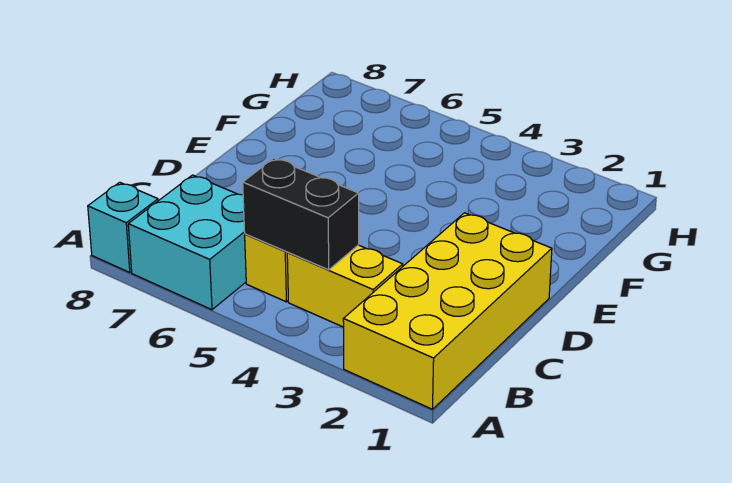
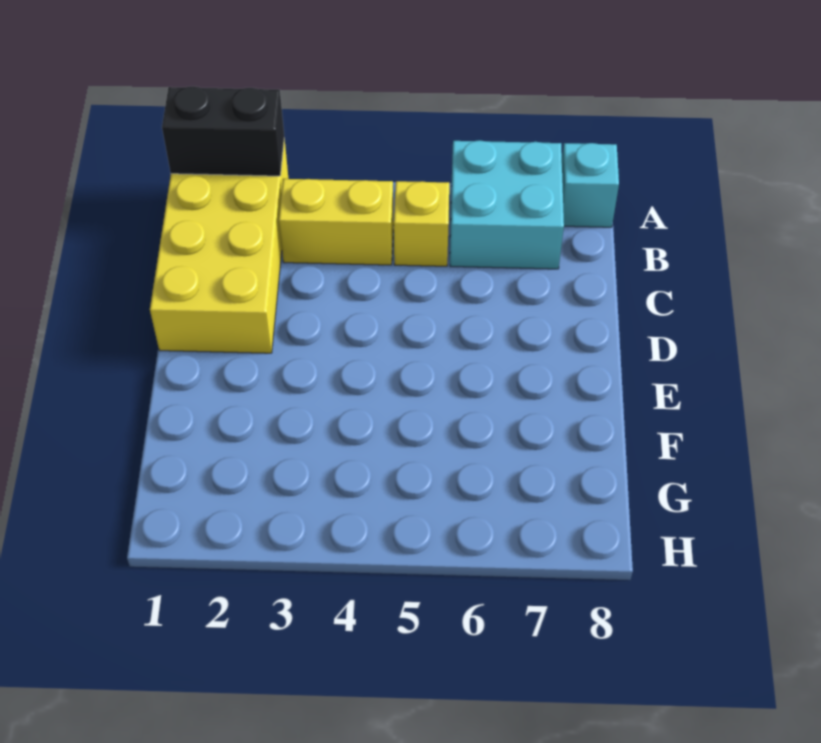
black 1x2 brick [243,158,359,270] -> black 1x2 brick moved to [162,86,284,176]

